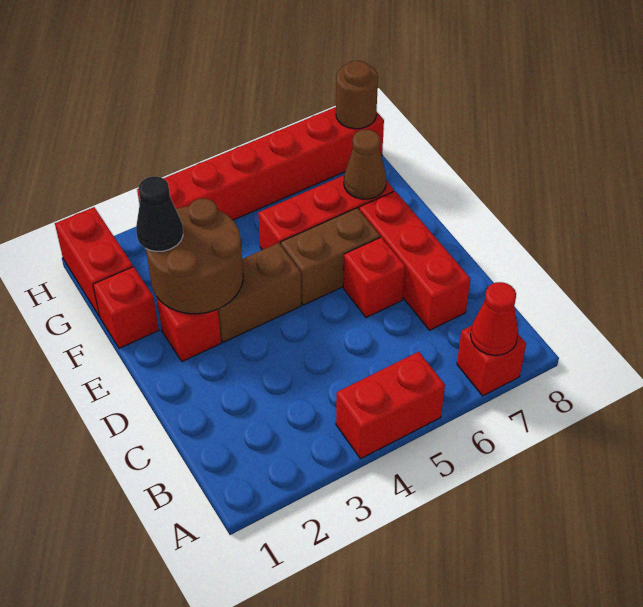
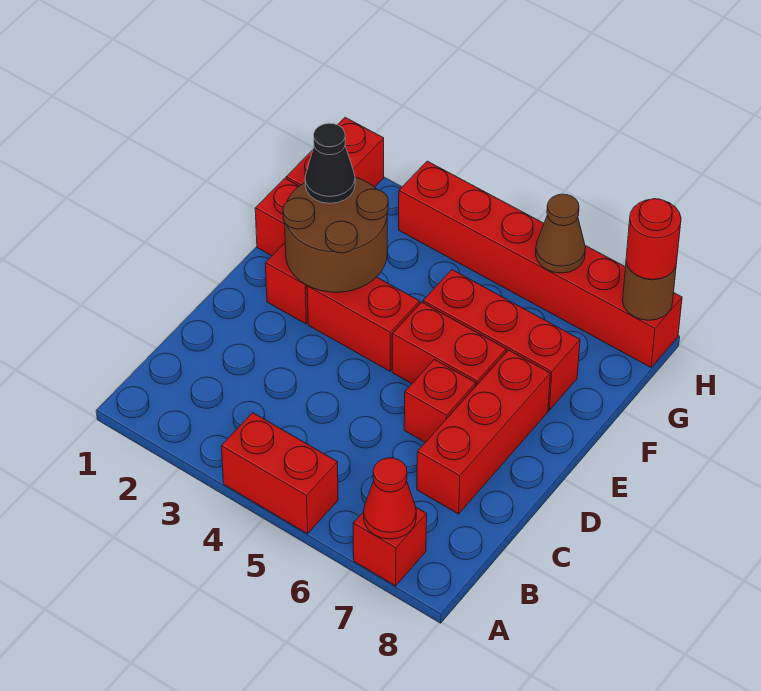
brown 1x2 brick [218,243,302,342] -> red 1x2 brick [307,277,420,371]
brown 1x2 brick [281,208,380,305] -> red 1x2 brick [392,302,506,385]
brown 1x1 cone [344,130,386,199] -> brown 1x1 cone moved to [536,194,585,273]
none -> red 1x1 round brick [626,199,681,280]

